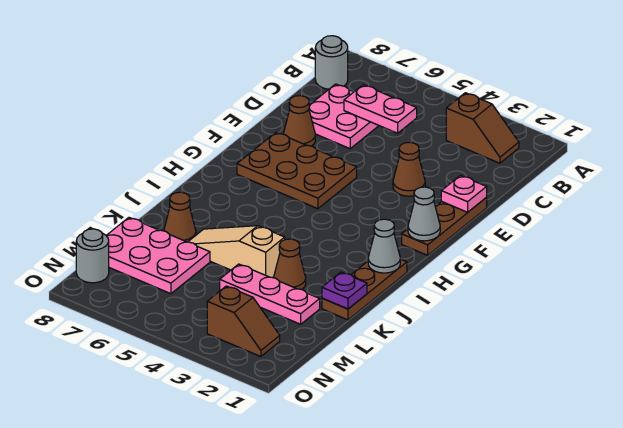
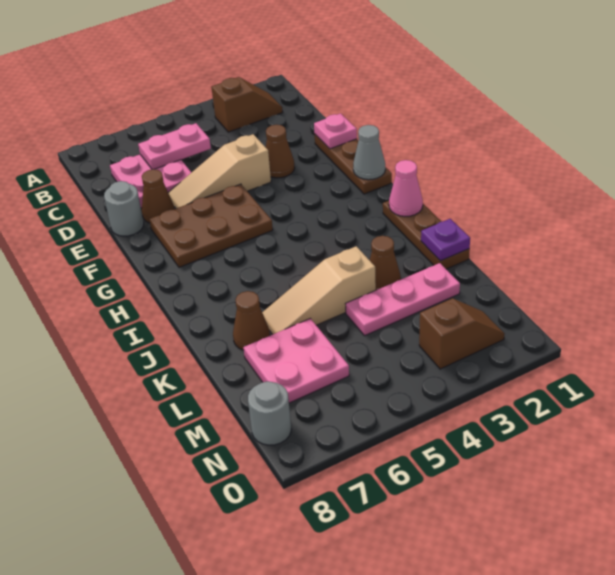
grey 1x1 round brick [315,36,348,89] -> grey 1x1 round brick moved to [104,181,144,236]
none -> tan 1x3 slope [168,134,271,208]
grey 1x1 cone [368,219,400,273] -> pink 1x1 cone [389,160,423,216]
pink 2x3 plate [106,218,210,294] -> pink 2x2 plate [243,318,349,403]

